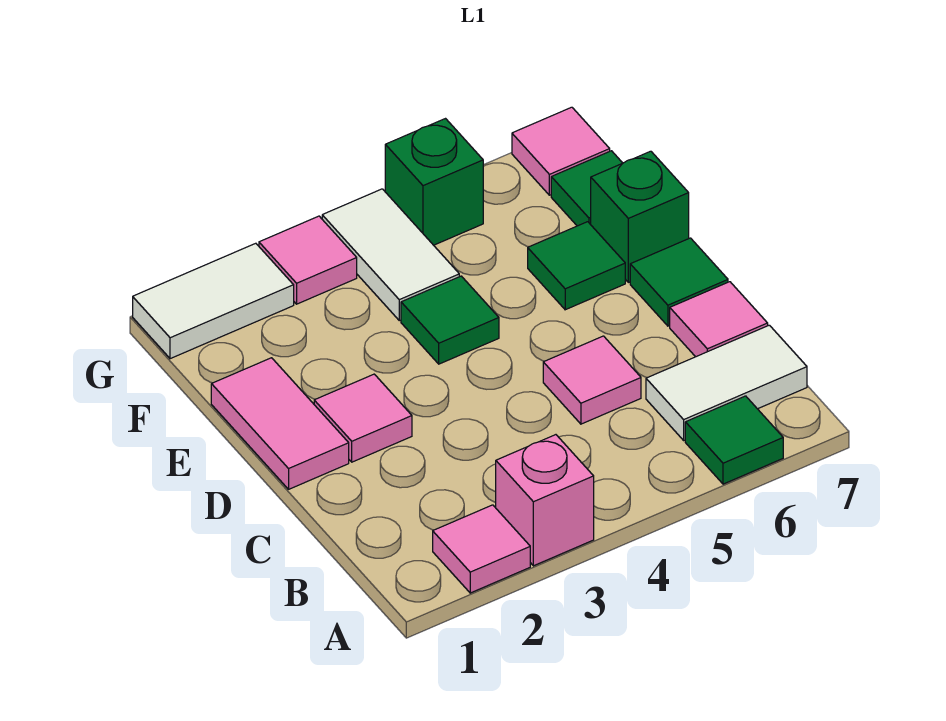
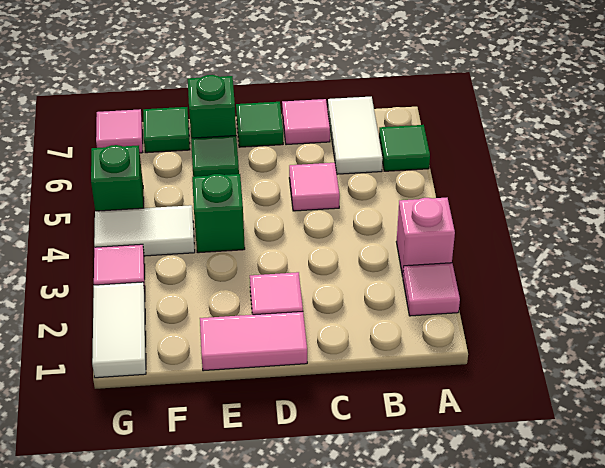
green 1x1 tile [401,276,499,364] -> green 1x1 brick [192,174,245,253]

